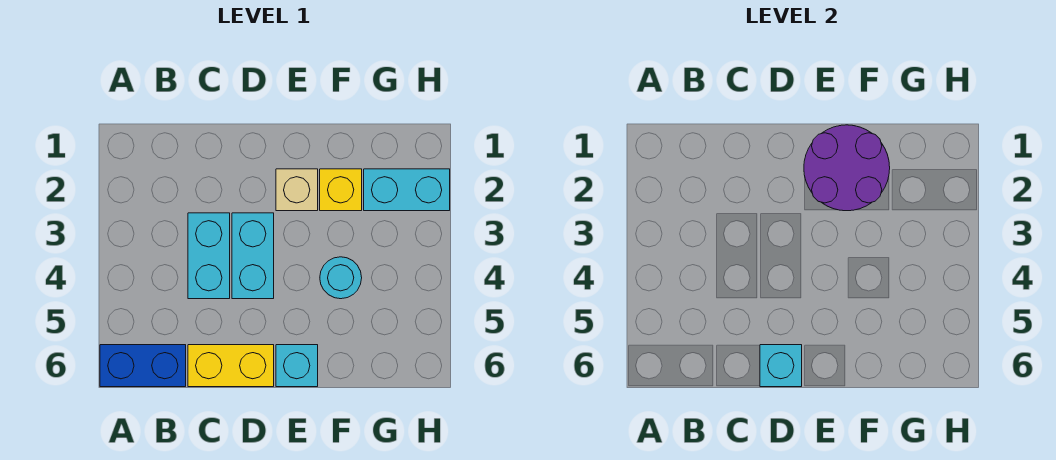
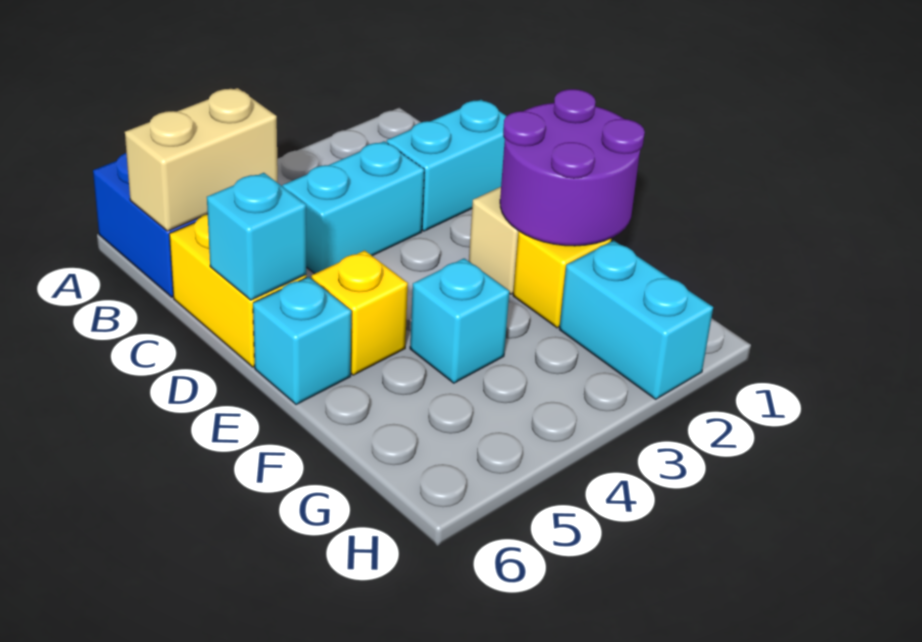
none -> tan 1x2 brick [125,88,278,231]
cyan 1x2 brick [232,213,274,299] -> cyan 1x2 brick moved to [387,100,506,231]
none -> yellow 1x1 brick [311,250,408,375]
cyan 1x1 round brick [320,257,362,299] -> cyan 1x1 brick [410,258,509,383]

